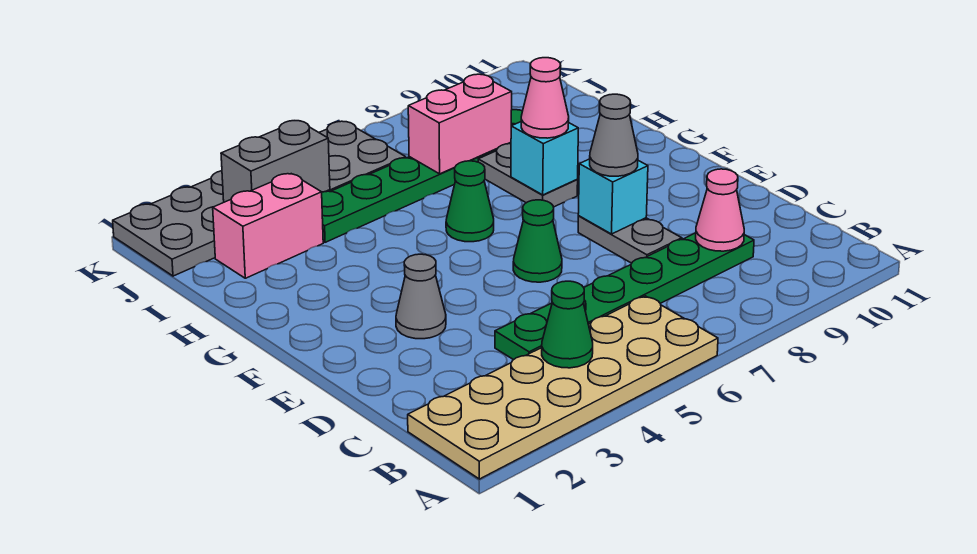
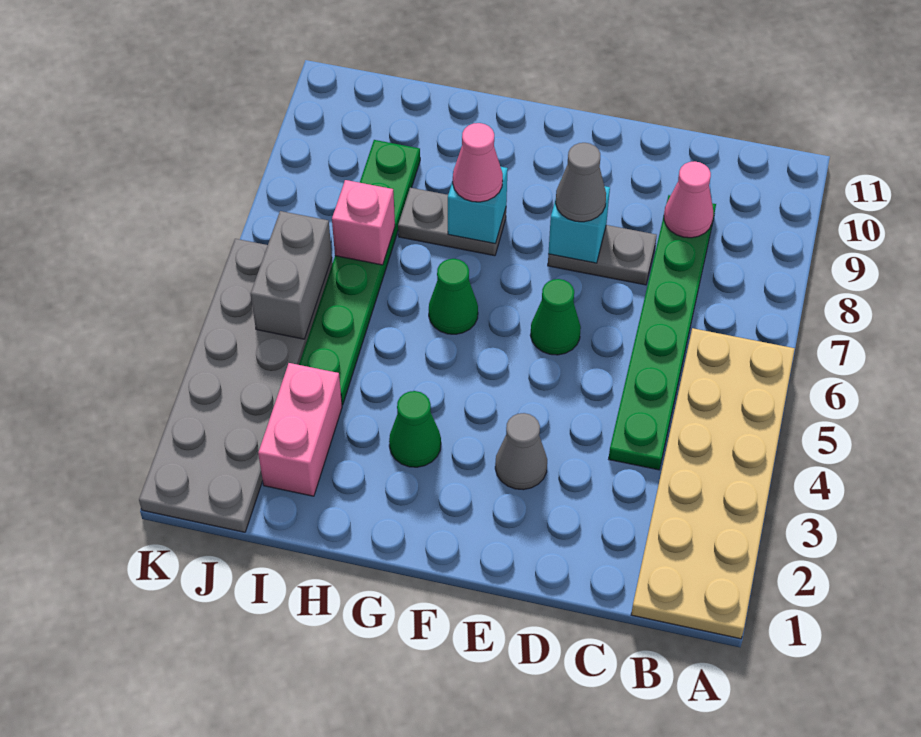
green 1x1 cone [542,281,593,368] -> green 1x1 cone moved to [389,391,441,467]
pink 1x2 brick [408,74,512,174] -> pink 1x1 brick [332,180,395,265]
grey 1x2 brick [221,121,330,202] -> grey 1x2 brick moved to [251,211,332,339]

